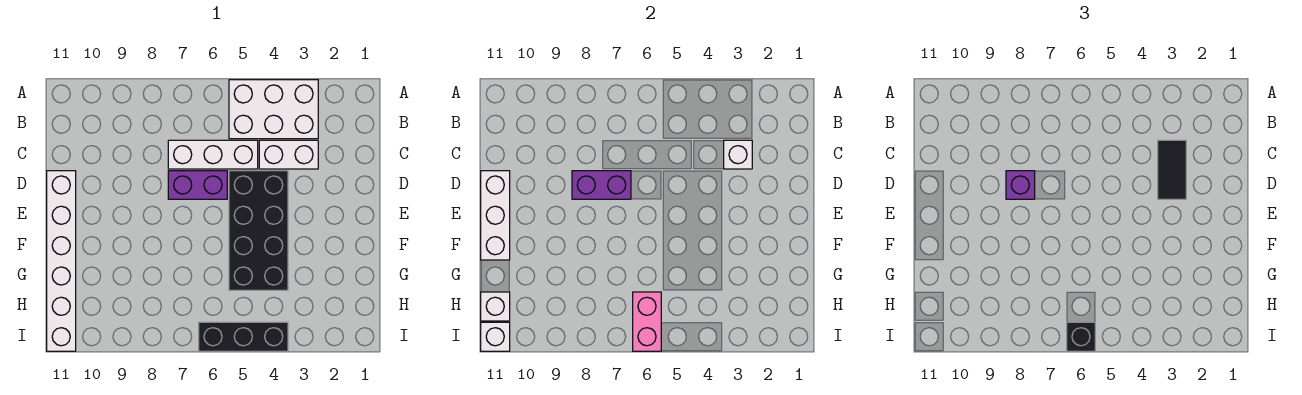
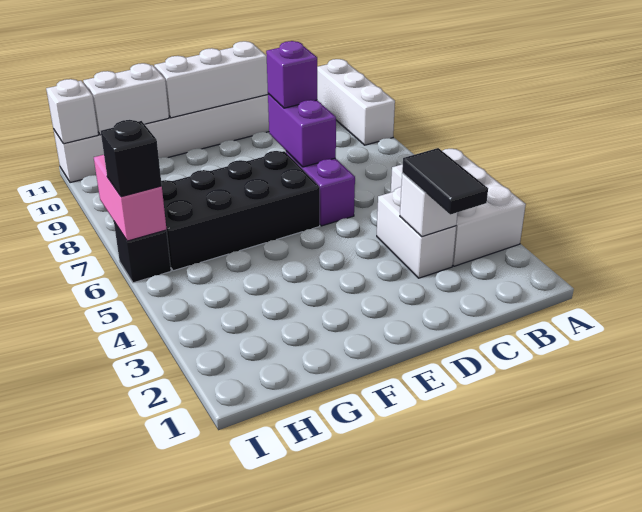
black 1x2 tile [1158,140,1186,199] -> black 1x2 tile turned to [402,148,488,214]
white 1x3 brick [168,140,258,169] -> white 1x3 brick moved to [317,59,395,145]
black 2x4 brick [229,171,288,290] -> black 2x4 brick moved to [161,151,320,271]
pink 1x2 brick [633,292,661,351] -> pink 1x2 brick turned to [94,155,167,241]
white 1x1 brick [481,292,510,321] -> white 1x2 brick [83,63,169,135]
black 1x3 brick [199,322,288,351] -> black 1x1 brick [114,222,171,283]

